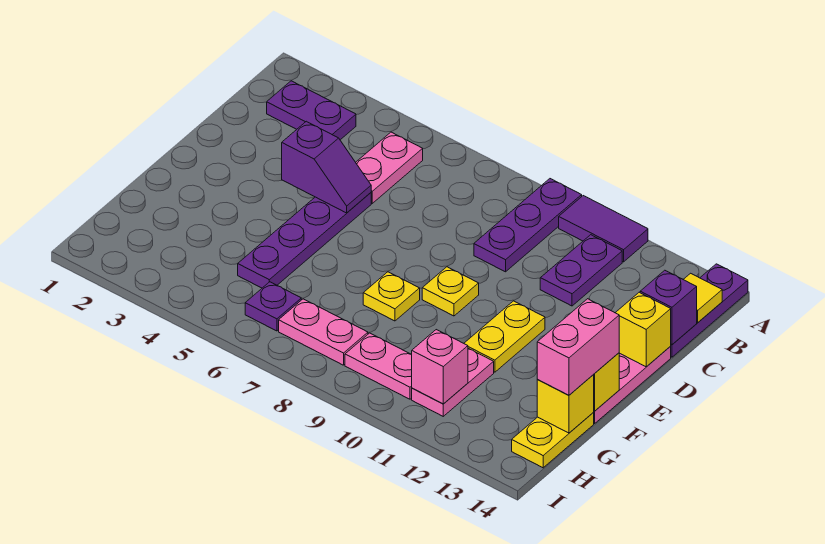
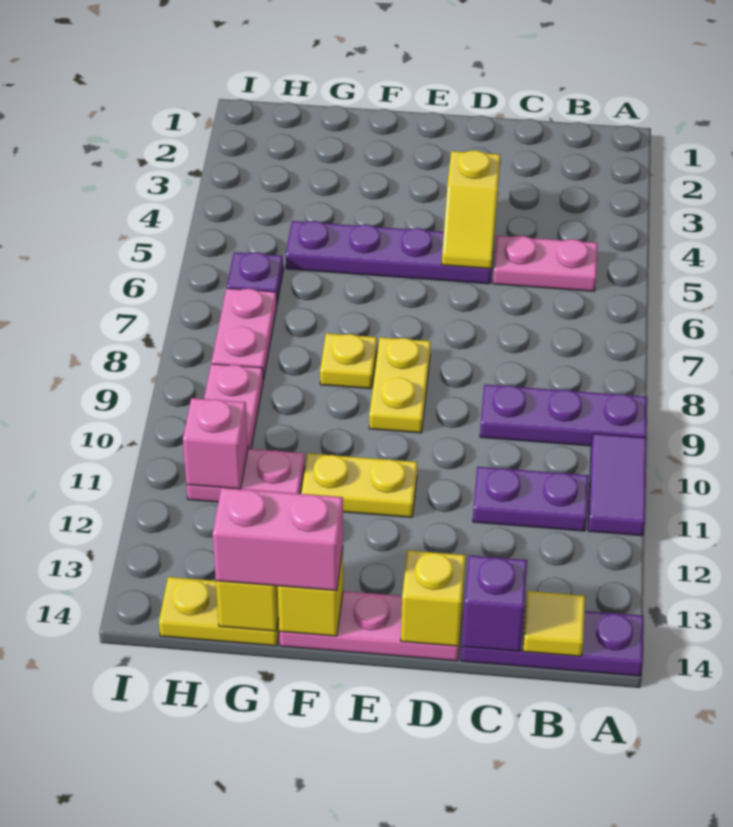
purple 1x2 plate [267,81,356,140] -> none
purple 1x2 slope [282,121,371,213] -> yellow 1x2 slope [442,150,500,269]
yellow 1x1 plate [422,267,479,316] -> yellow 1x2 plate [369,337,431,433]

